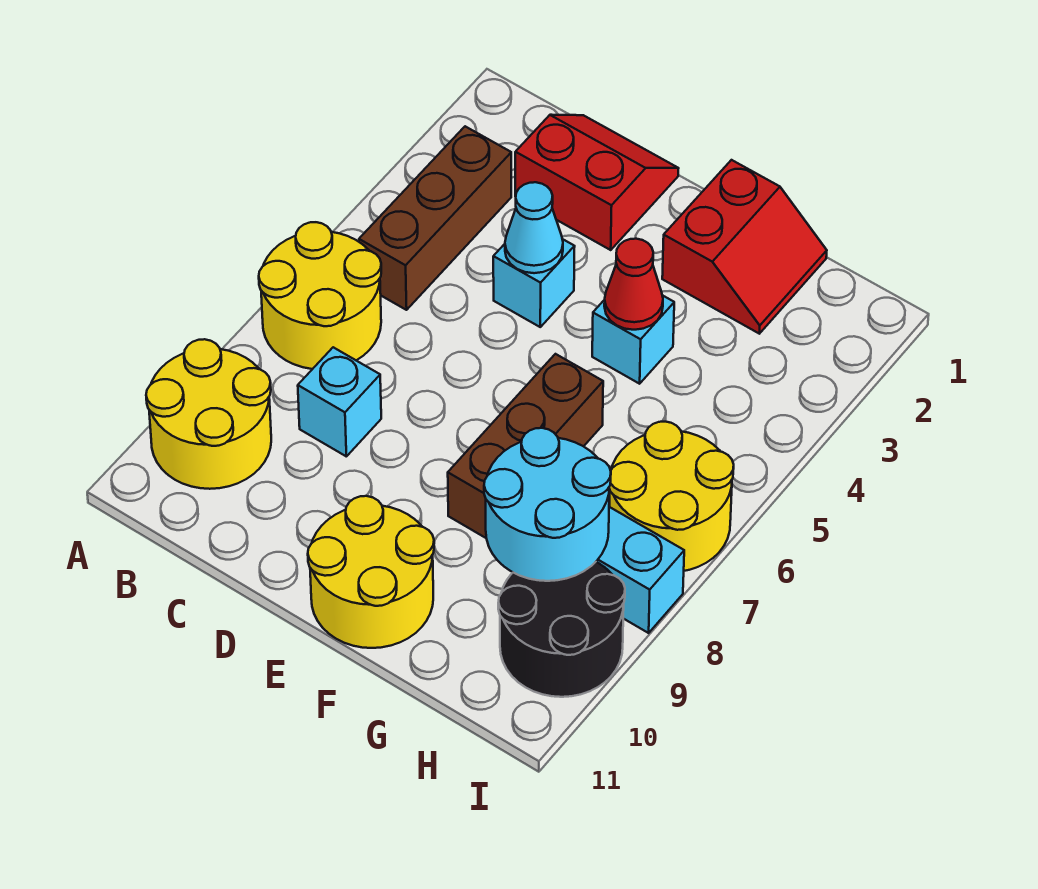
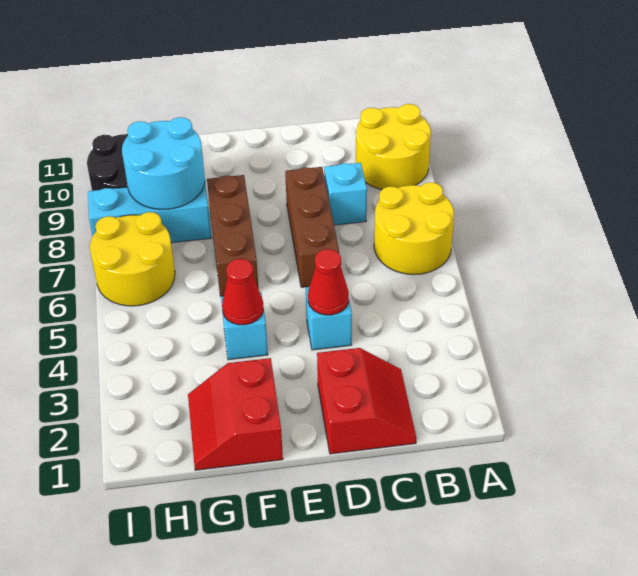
brown 1x3 brick [359,126,511,310] -> brown 1x3 brick moved to [285,167,339,287]
red 2x2 slope [515,115,679,250] -> red 2x2 slope turned to [317,348,416,454]
cyan 1x1 cone [505,182,563,273] -> red 1x1 cone [308,249,349,315]
yellow 2x2 round brick [308,496,434,648] -> none

